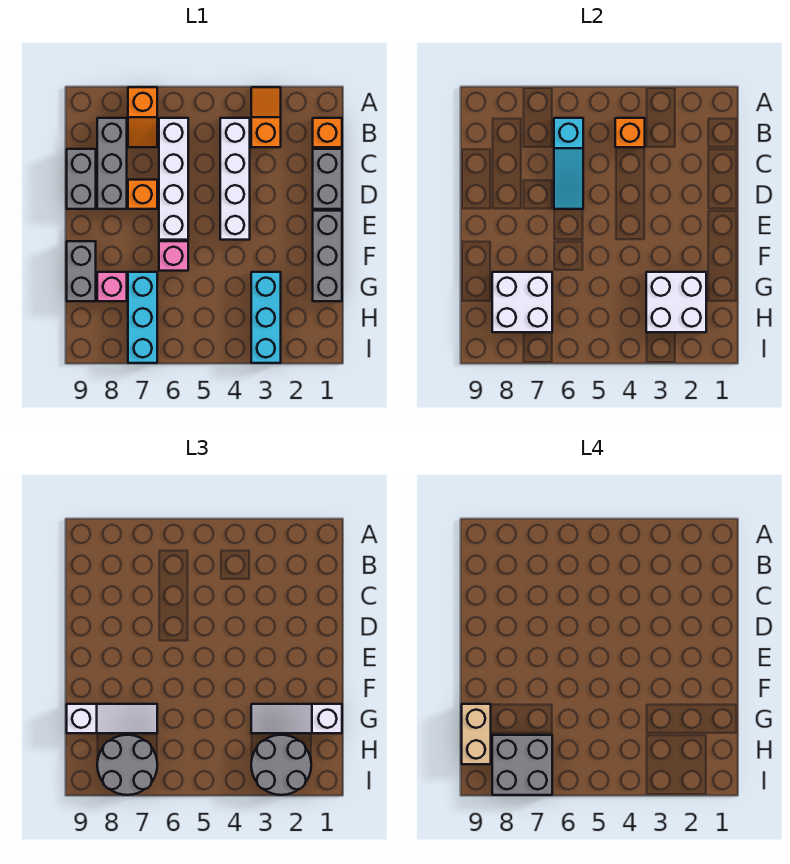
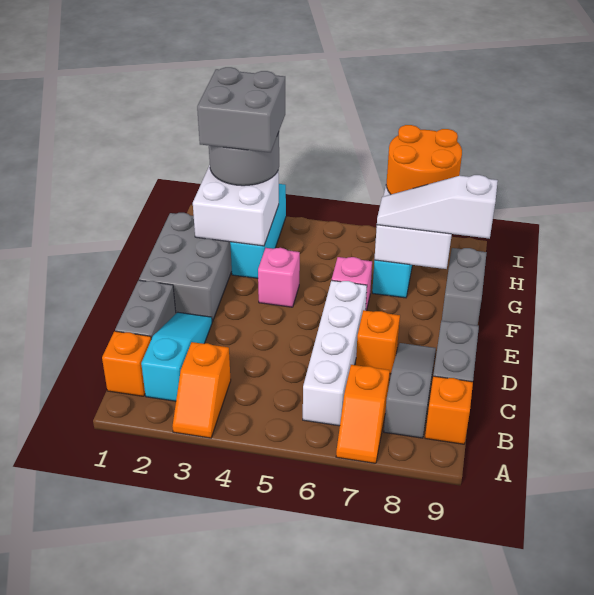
orange 1x2 slope [128,87,157,147] -> orange 1x2 slope turned to [336,365,390,463]
white 1x4 brick [220,118,250,240] -> none
orange 1x1 brick [615,118,645,147] -> orange 1x1 brick moved to [425,376,473,444]
cyan 1x3 slope [554,118,583,209] -> cyan 1x3 slope moved to [141,312,212,401]
grey 1x3 brick [97,118,127,209] -> grey 1x3 slope [384,343,436,438]
grey 1x3 brick [313,211,342,301] -> grey 2x3 brick [139,213,232,322]
white 1x3 slope [251,704,342,733] -> none
pink 1x1 brick [97,272,127,301] -> pink 1x1 brick moved to [258,248,300,307]
tan 1x2 brick [462,704,491,764] -> none
grey 2x2 round brick [97,735,157,795] -> orange 2x2 round brick [386,125,462,194]
grey 2x2 brick [492,735,552,795] -> grey 2x2 brick moved to [197,67,285,153]

